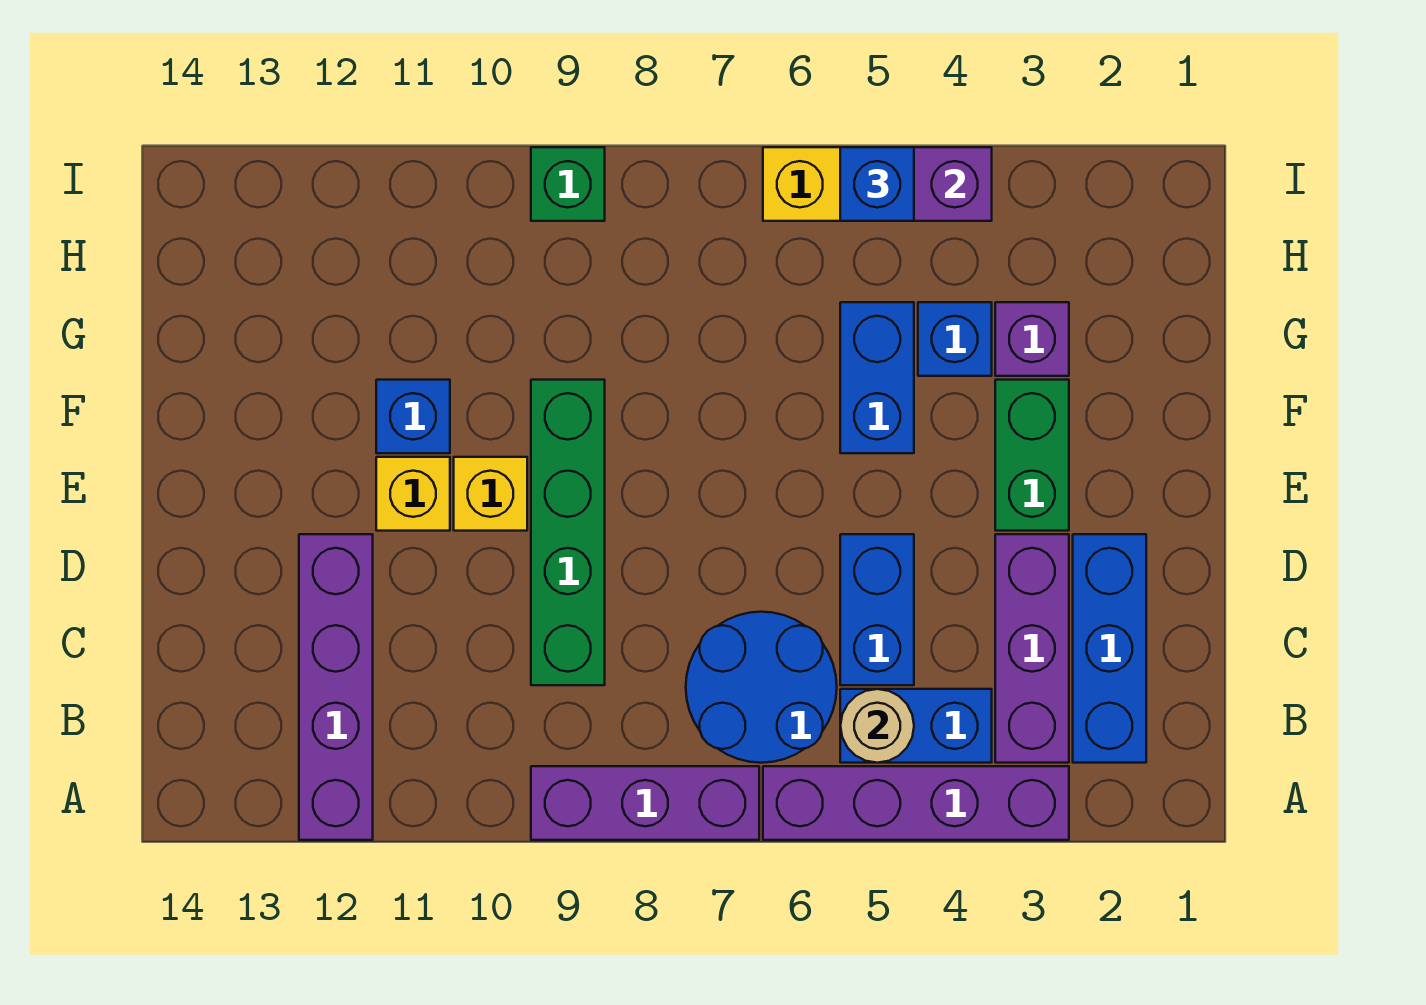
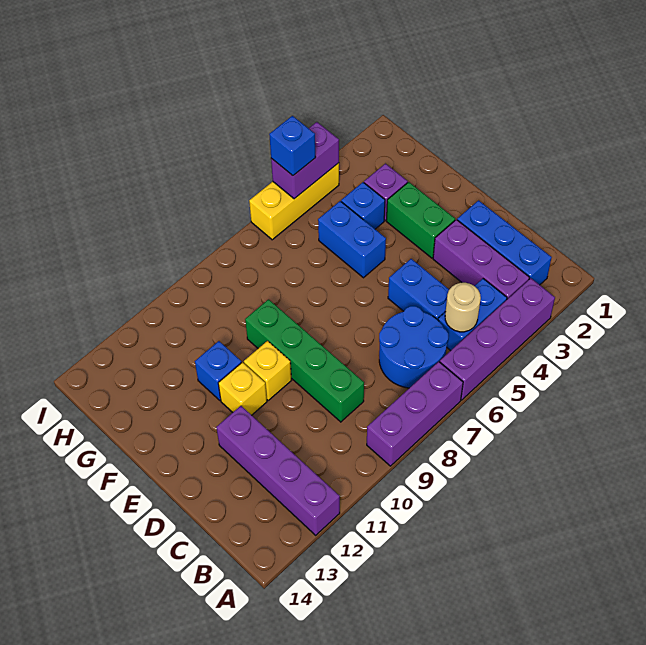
green 1x1 brick [531,147,605,221] -> none

